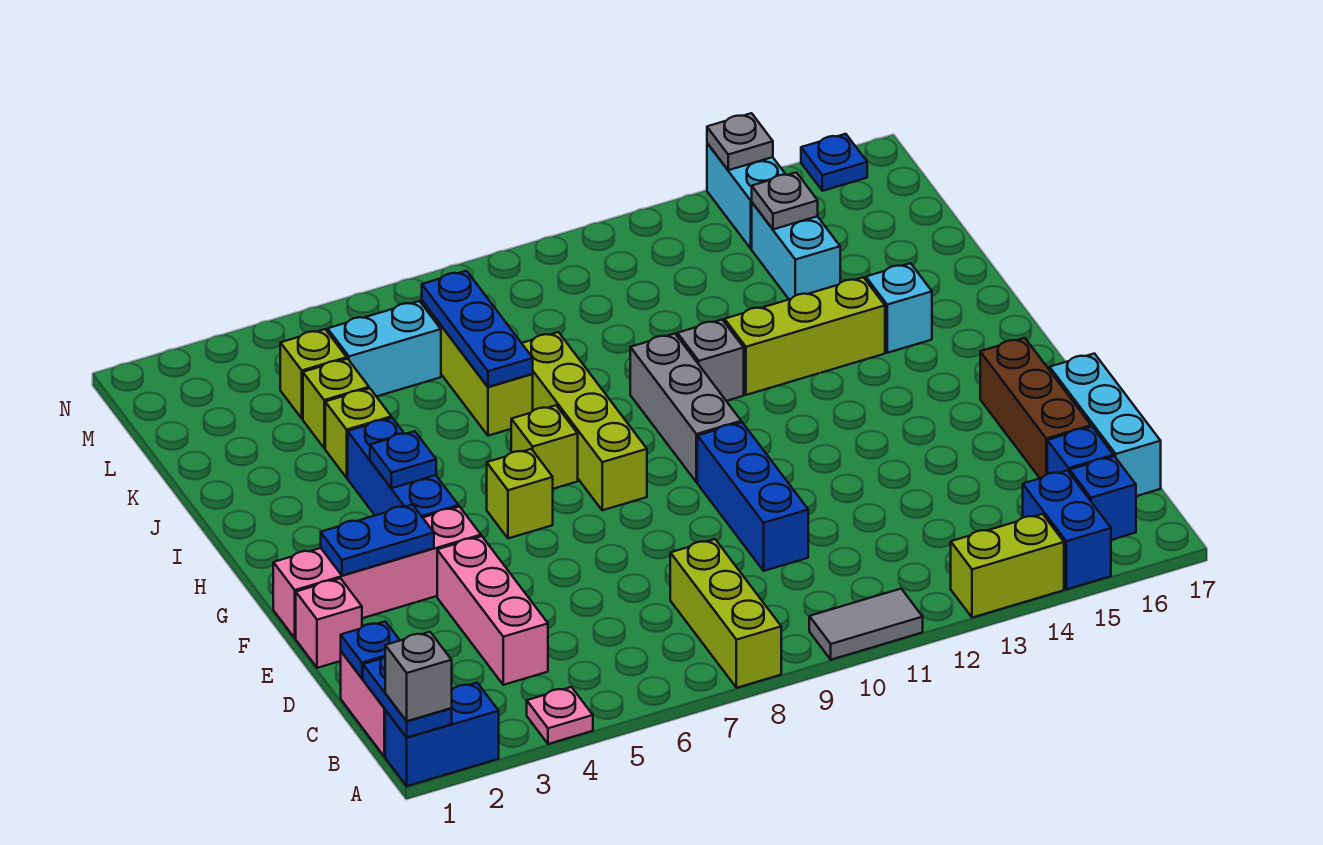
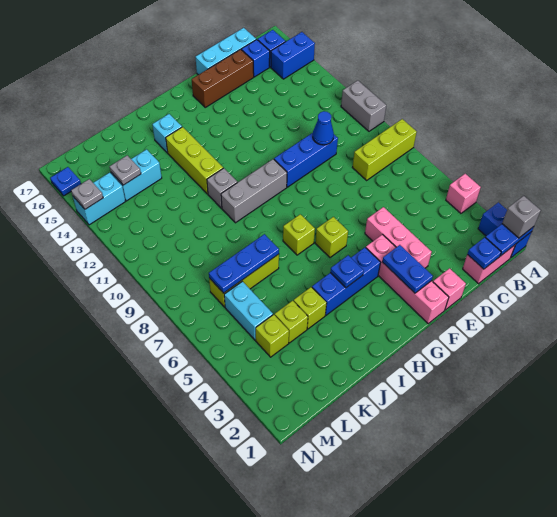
pink 1x1 plate [527,687,593,744] -> pink 1x1 brick [446,174,481,213]
grey 1x2 tile [809,589,923,660] -> grey 1x2 brick [341,80,386,131]
lime 1x2 brick [951,514,1064,618] -> none
pink 1x3 brick [437,536,548,685] -> pink 1x3 brick turned to [365,207,432,268]
none -> blue 1x1 cone [313,111,334,145]
lime 1x4 brick [522,332,647,510] -> none

